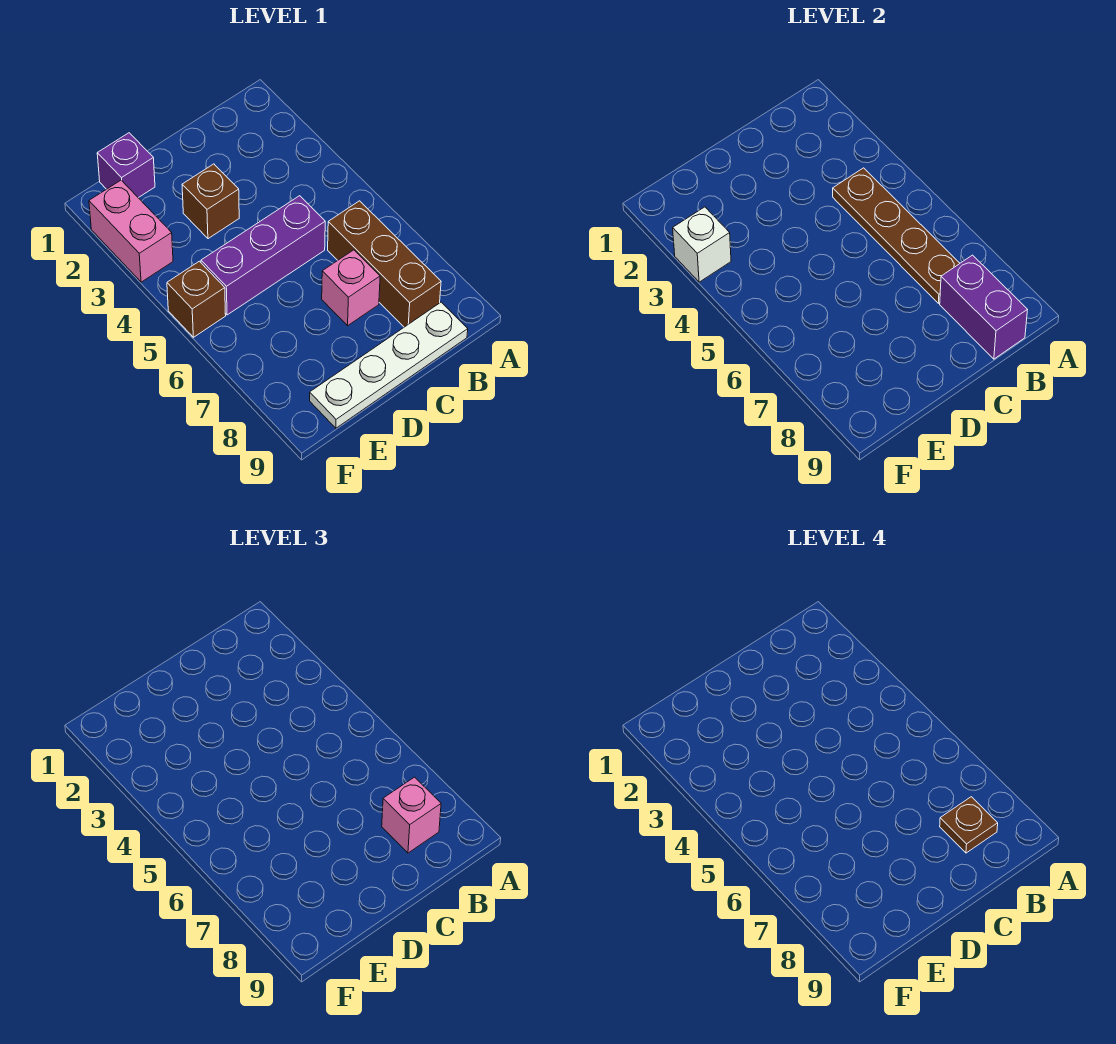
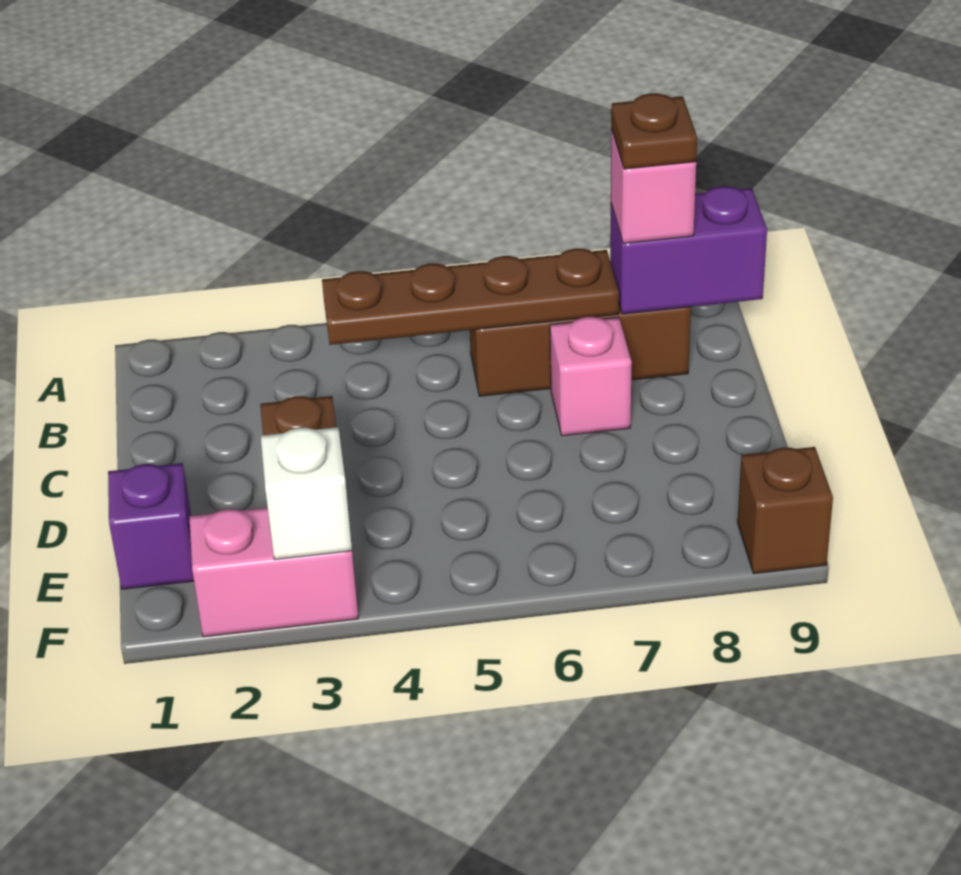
white 1x4 plate [310,302,468,428] -> none
purple 1x3 brick [201,196,325,315] -> none
brown 1x1 brick [167,261,226,337] -> brown 1x1 brick moved to [738,447,833,574]

